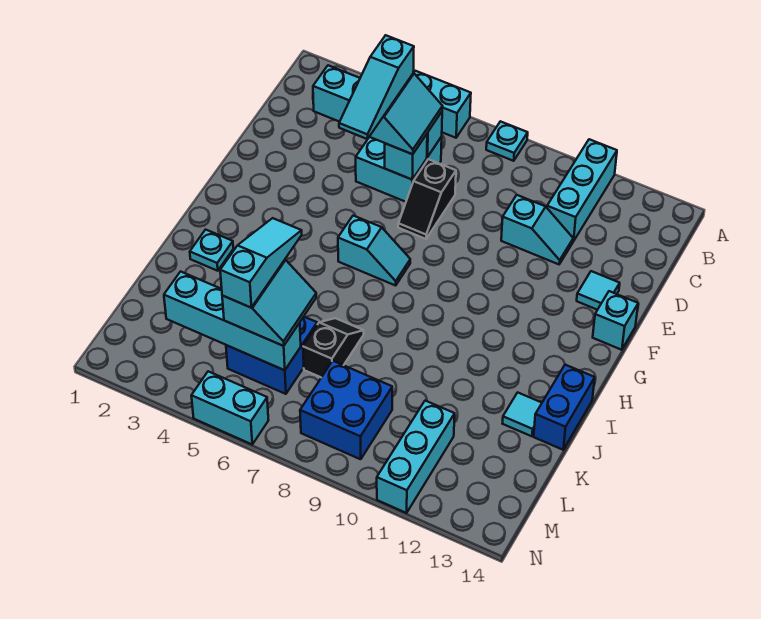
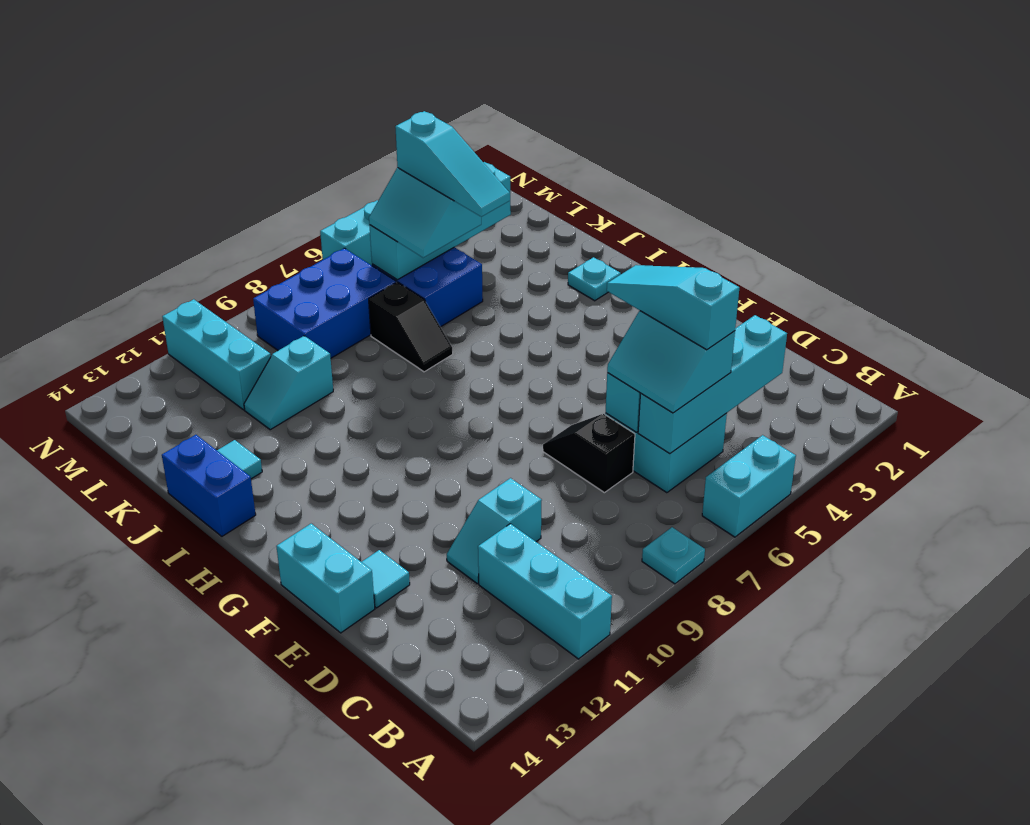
cyan 1x1 brick [593,291,638,350] -> cyan 1x2 brick [276,524,375,633]
cyan 1x2 slope [338,216,410,285] -> cyan 1x2 slope moved to [244,336,333,430]
blue 2x2 brick [300,361,392,459] -> blue 2x3 brick [253,248,396,358]

